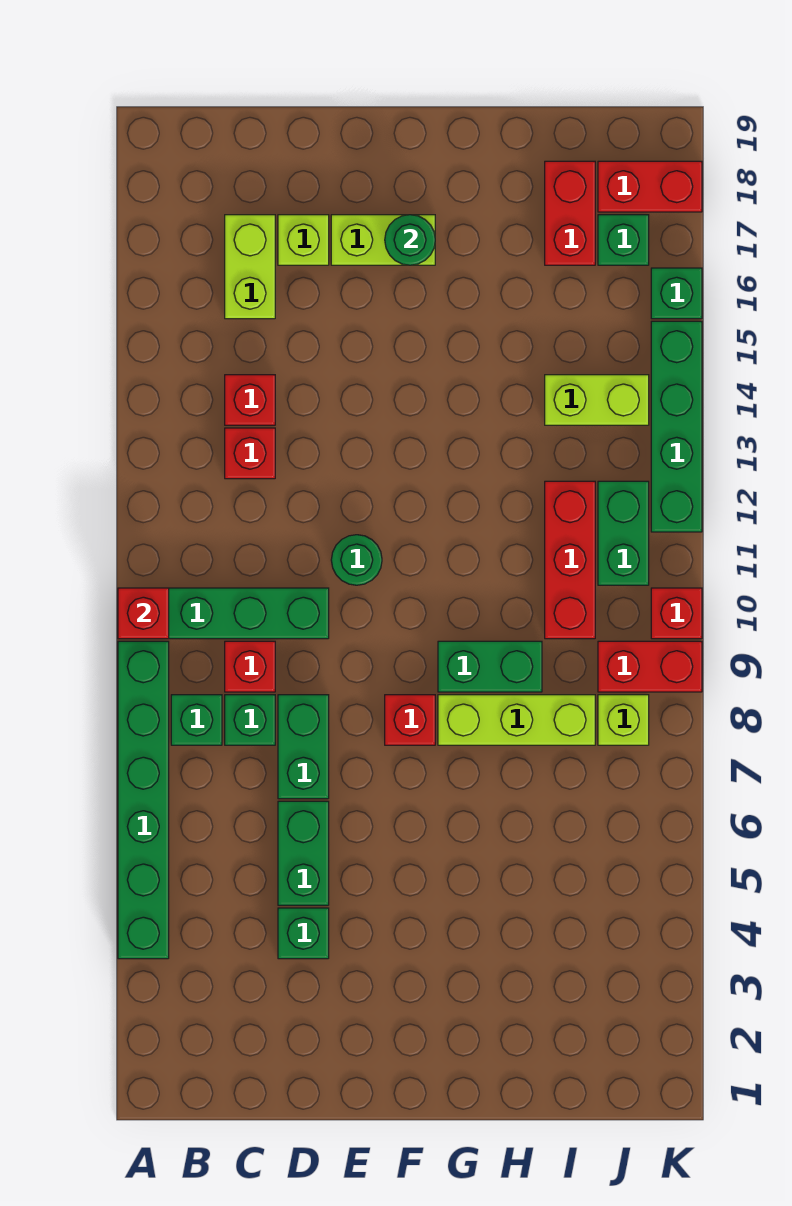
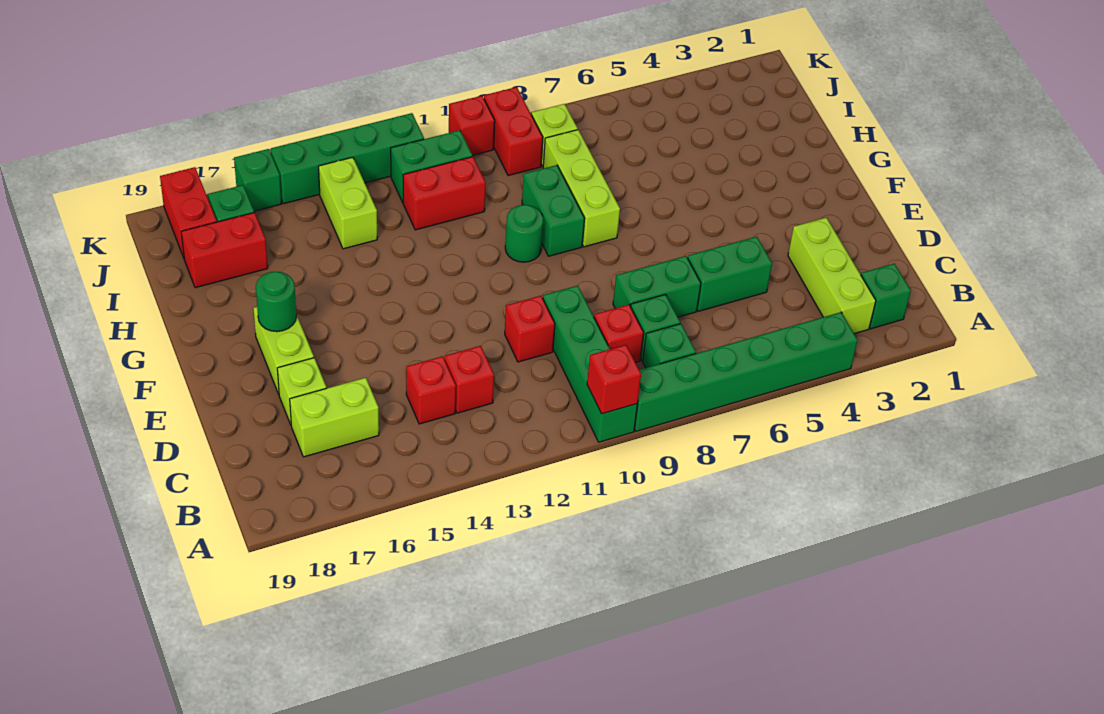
none -> lime 1x3 brick [788,218,876,334]
green 1x1 brick [278,908,329,959] -> green 1x1 brick moved to [861,264,911,329]
green 1x1 round brick [331,535,382,585] -> green 1x1 round brick moved to [505,205,543,262]
red 1x1 brick [385,695,435,745] -> red 1x1 brick moved to [505,296,555,362]
red 1x3 brick [545,481,595,639] -> red 1x2 brick [403,157,486,230]

